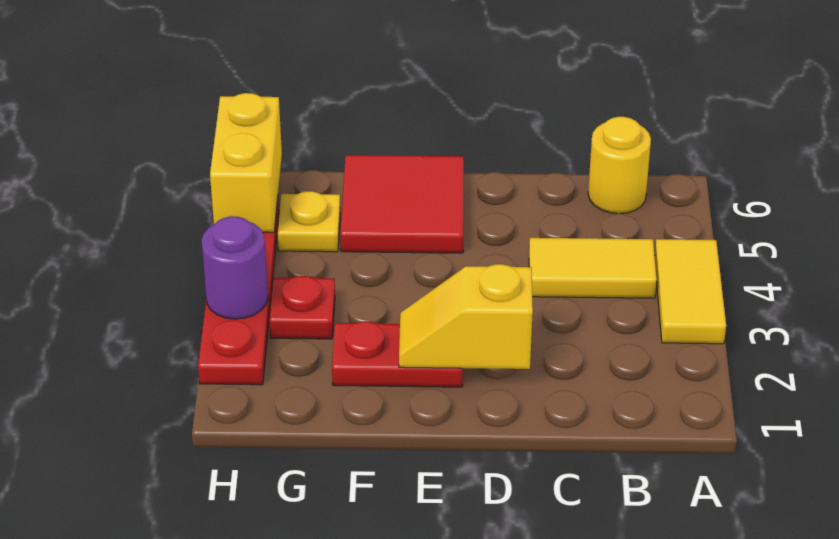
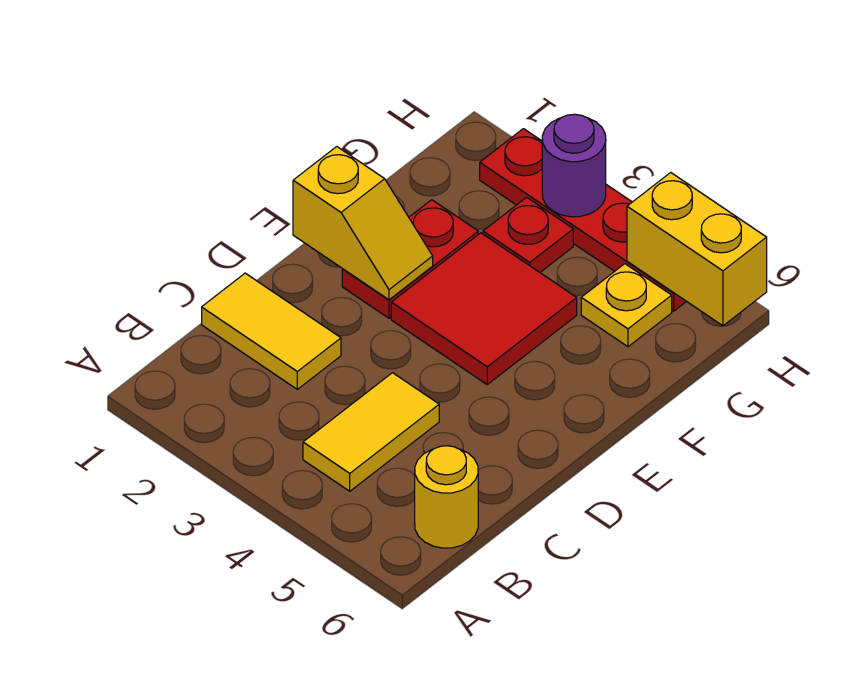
yellow 1x2 tile [655,239,726,344] -> yellow 1x2 tile moved to [202,273,341,389]
yellow 1x2 slope [399,264,533,369] -> yellow 1x2 slope turned to [293,147,433,300]
red 2x2 tile [340,155,464,253] -> red 2x2 tile moved to [391,233,577,384]

